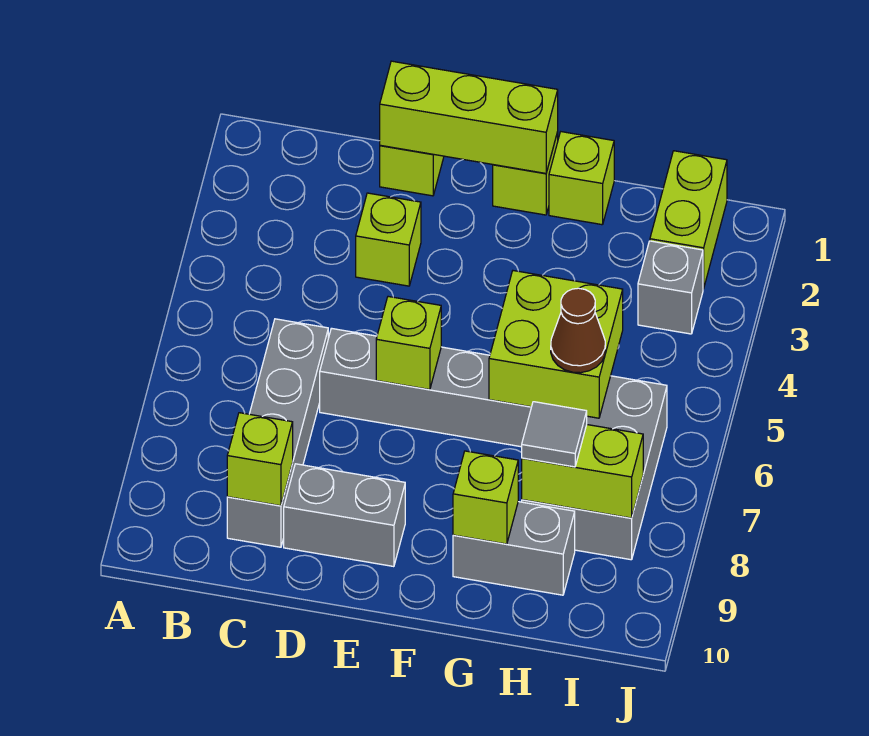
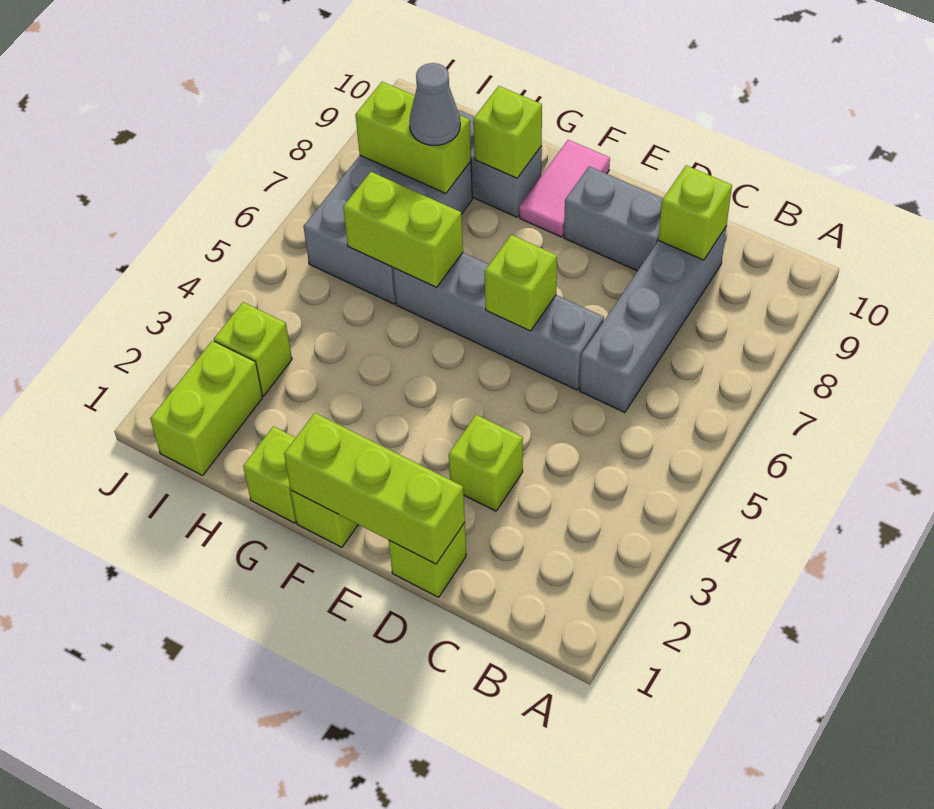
none -> pink 1x2 tile [519,140,610,237]
lime 2x2 brick [489,271,623,418] -> lime 1x2 brick [343,172,463,287]
brown 1x1 cone [551,288,605,373] -> none
grey 1x1 tile [522,402,587,467] -> grey 1x1 cone [409,63,460,145]
grey 1x1 brick [638,241,703,334] -> lime 1x1 brick [214,302,292,396]

